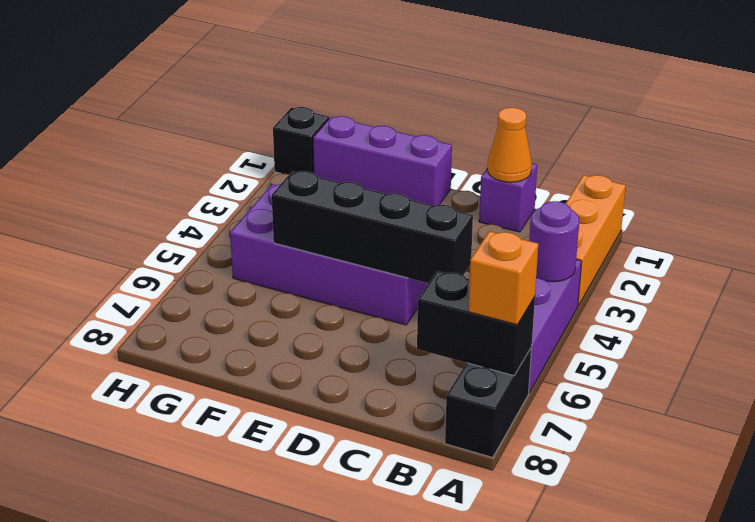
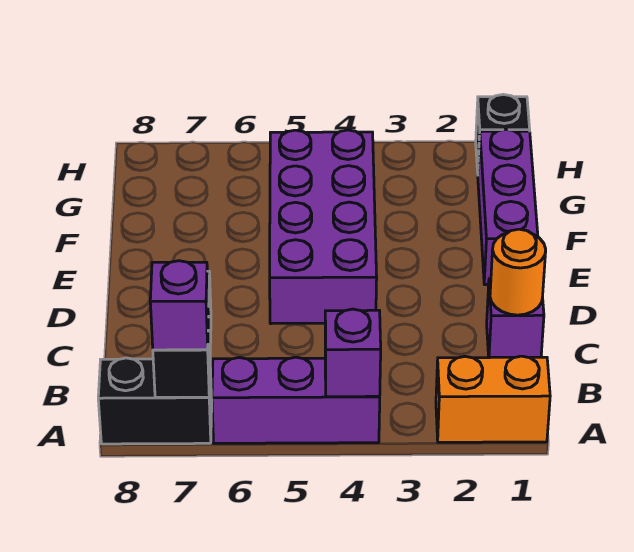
orange 1x3 brick [566,175,626,306] -> orange 1x2 brick [436,356,550,442]
purple 1x1 round brick [529,201,579,282] -> purple 1x1 brick [325,309,381,397]
orange 1x1 brick [468,231,538,325] -> purple 1x1 brick [150,261,209,350]
orange 1x1 cone [487,108,532,182] -> orange 1x1 round brick [490,229,546,315]
black 1x4 brick [272,171,473,283] -> none

